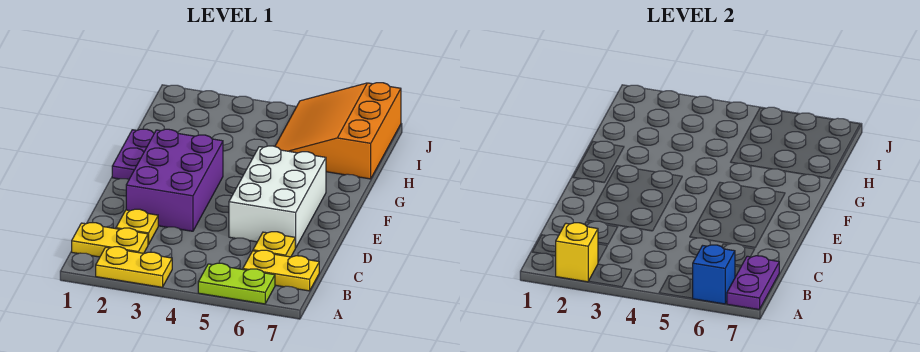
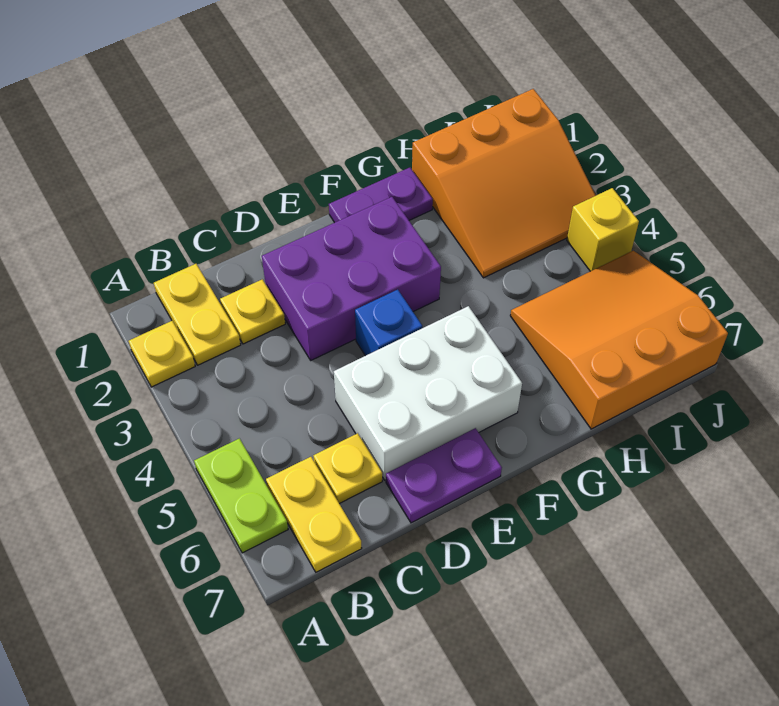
yellow 1x2 plate [96,247,172,287] -> yellow 1x1 plate [129,321,195,387]
yellow 1x1 brick [556,223,598,282] -> yellow 1x1 brick moved to [567,188,639,271]
blue 1x1 brick [693,245,735,304] -> blue 1x1 brick moved to [355,290,422,356]
purple 1x2 plate [727,256,779,309] -> purple 1x2 plate moved to [386,428,502,523]
none -> orange 3x3 slope [412,89,596,278]

